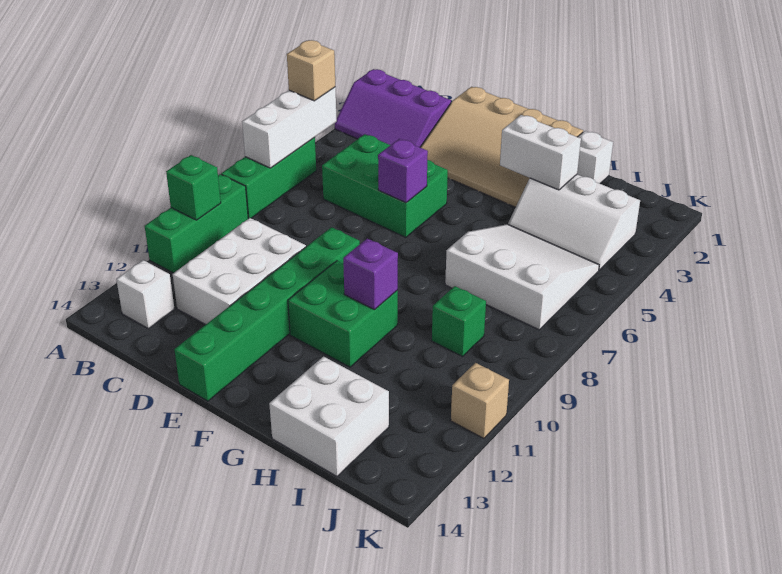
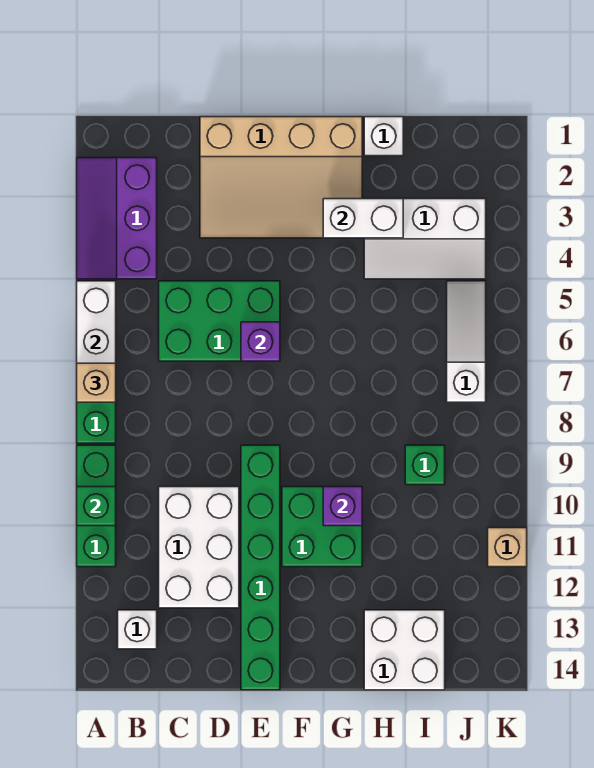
purple 2x3 slope [335,69,451,147] -> purple 2x3 slope turned to [77,158,157,279]
tan 1x1 brick [287,40,335,101] -> tan 1x1 brick moved to [77,363,116,402]
white 3x3 slope [445,224,599,330] -> white 1x3 slope [447,281,486,402]

